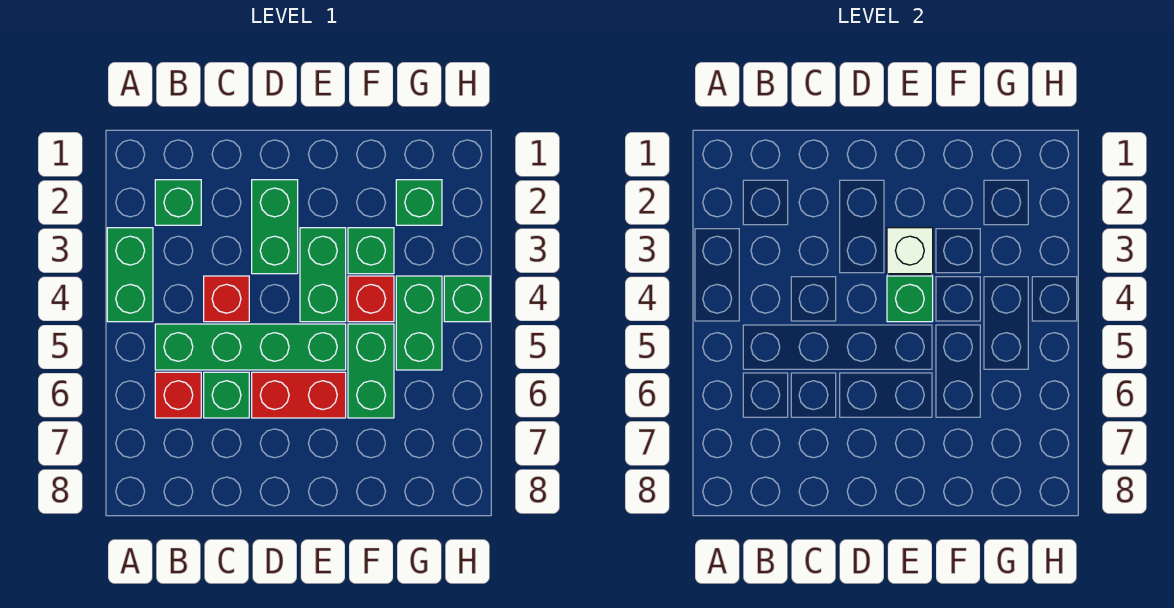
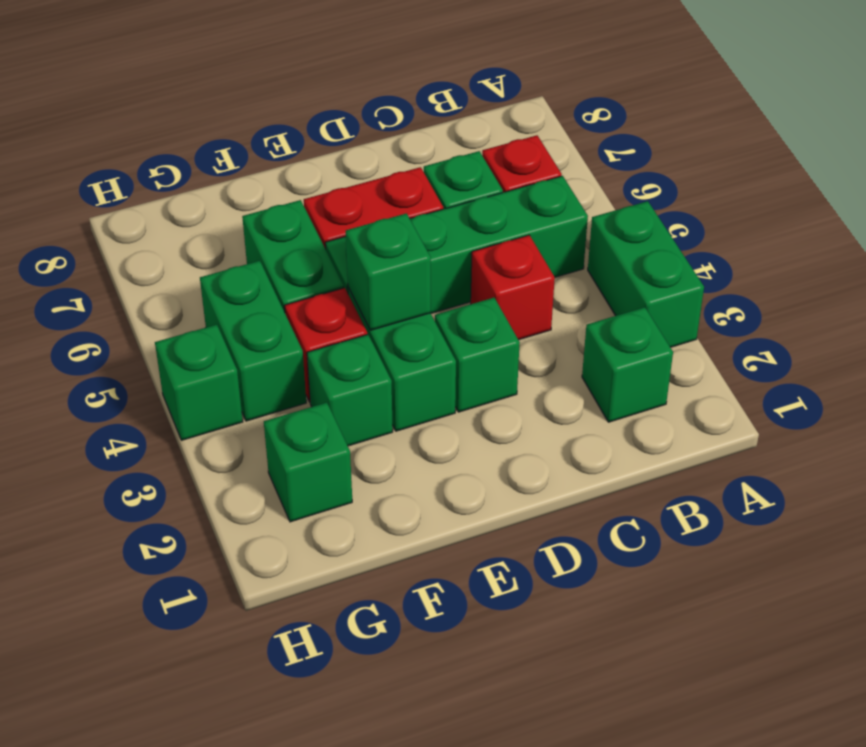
green 1x2 brick [252,180,298,274] -> green 1x1 brick [435,298,520,412]
white 1x1 brick [887,228,933,274] -> none

